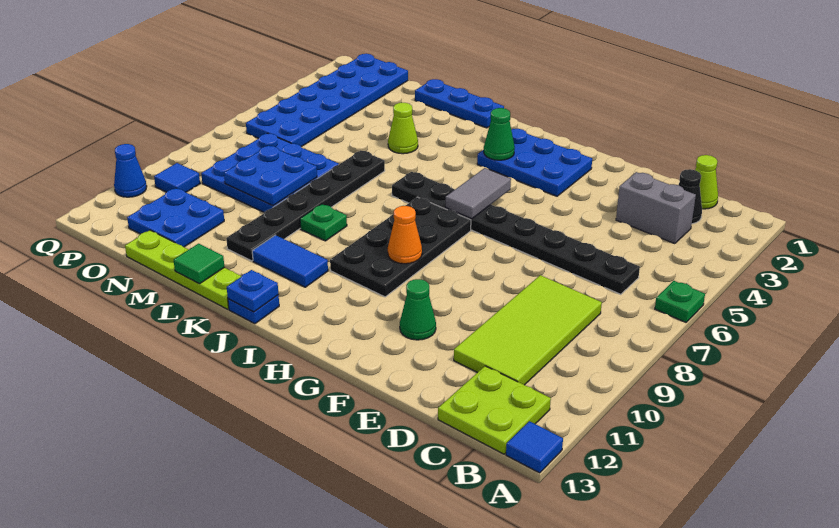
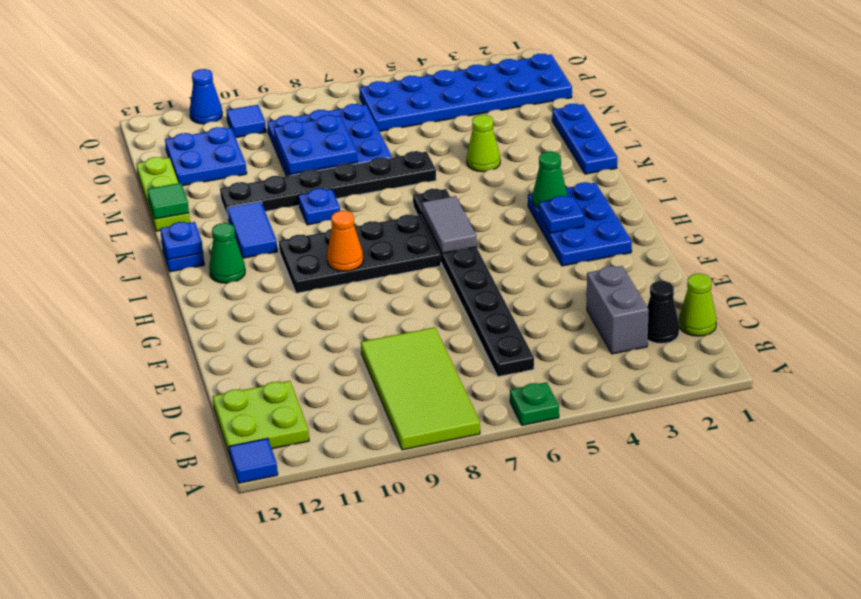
lime 2x4 tile [454,275,602,385] -> lime 2x4 tile turned to [361,327,480,450]
green 1x1 cone [400,279,436,340] -> green 1x1 cone moved to [209,223,245,283]
none -> blue 1x1 plate [539,196,584,233]
grey 1x2 tile [446,168,511,219] -> grey 1x2 tile turned to [422,196,477,253]
green 1x1 plate [300,204,347,241] -> blue 1x1 plate [298,189,340,225]
lime 1x4 plate [125,230,241,309] -> lime 1x3 plate [136,157,190,231]

